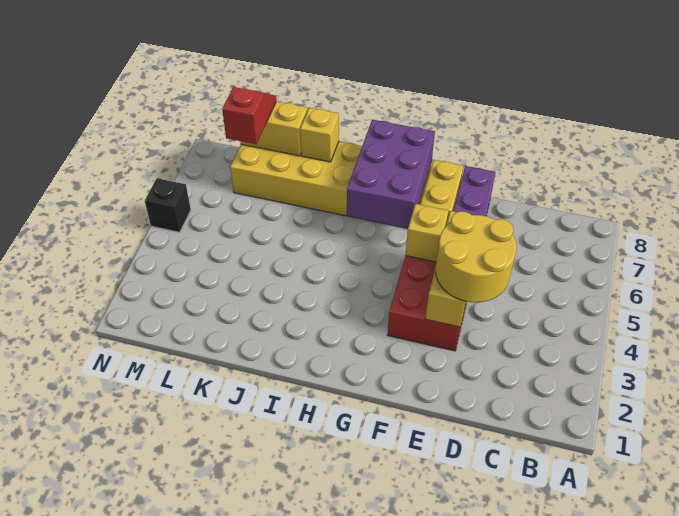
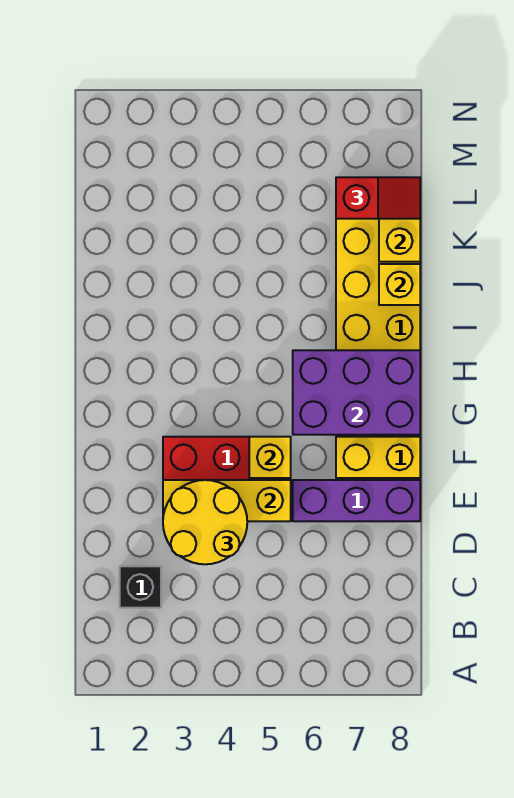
black 1x1 brick [145,178,191,232] -> black 1x1 brick moved to [120,566,161,608]

